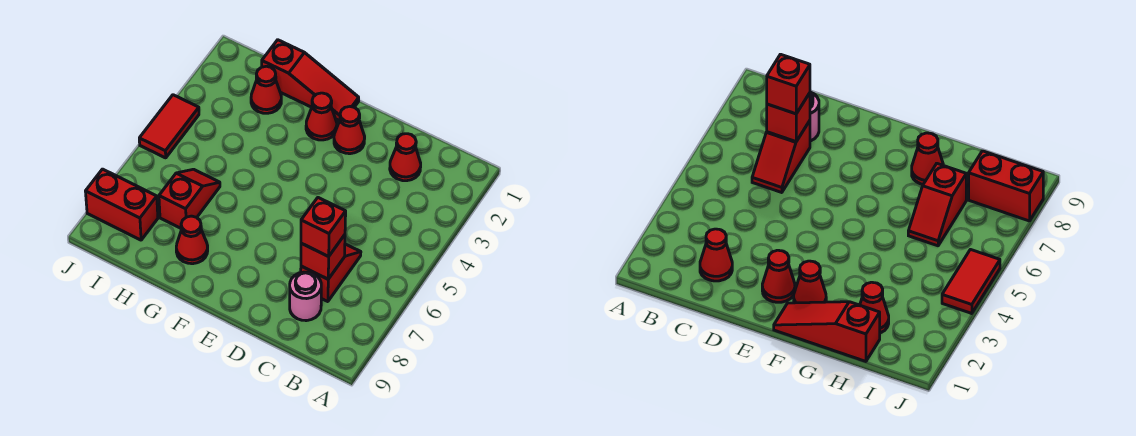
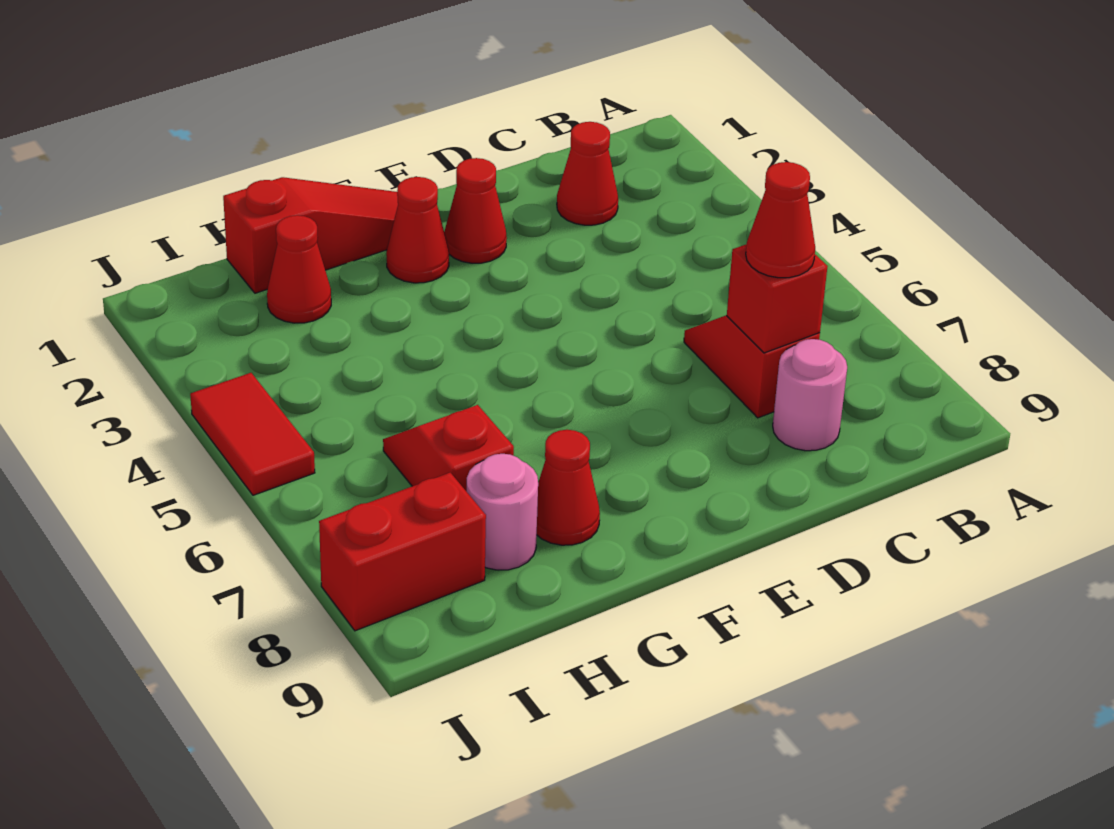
red 1x1 brick [301,198,346,257] -> red 1x1 cone [746,162,815,278]
none -> pink 1x1 round brick [467,454,538,570]

